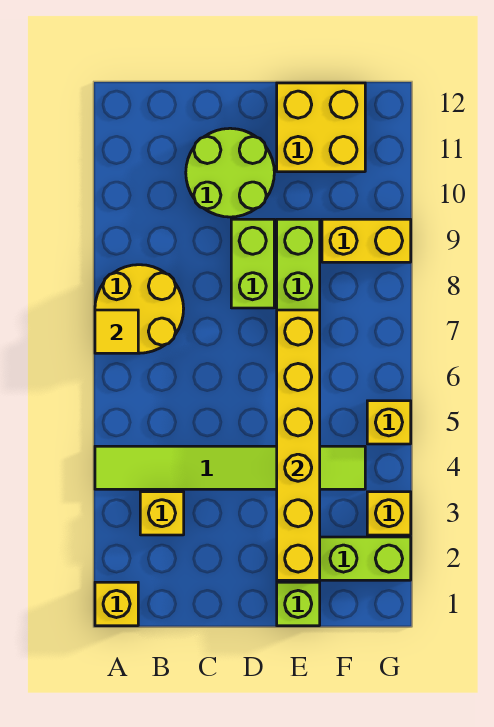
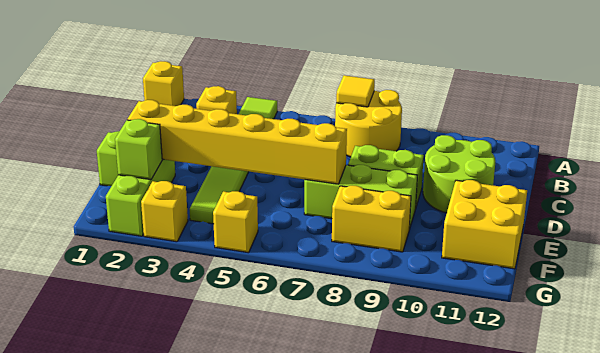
none -> lime 1x1 brick [115,119,162,180]
yellow 1x2 brick [322,219,411,262] -> yellow 1x2 brick turned to [332,186,411,252]

